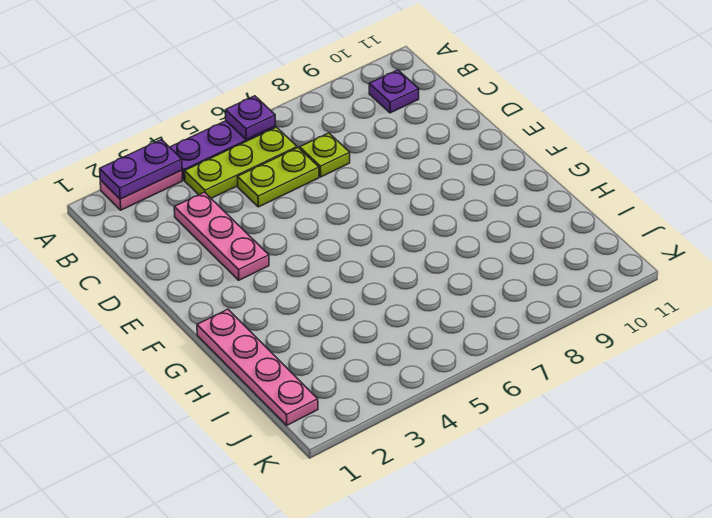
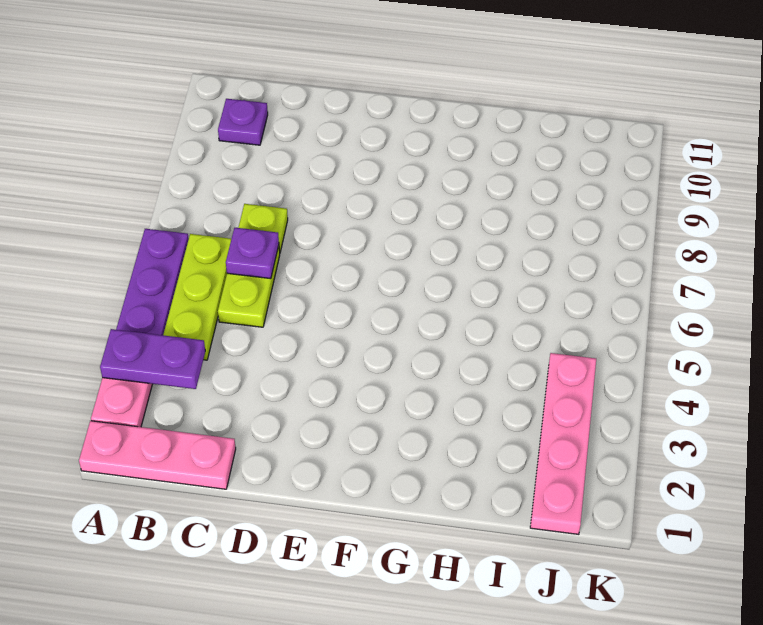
purple 1x2 plate [100,140,182,199] -> purple 1x2 plate turned to [100,329,205,389]
purple 1x1 plate [226,96,276,140] -> purple 1x1 plate moved to [226,228,279,279]
pink 1x3 plate [174,192,269,280] -> pink 1x3 plate moved to [79,421,236,489]
pink 1x4 plate [197,309,318,425] -> pink 1x4 plate turned to [530,353,596,534]

